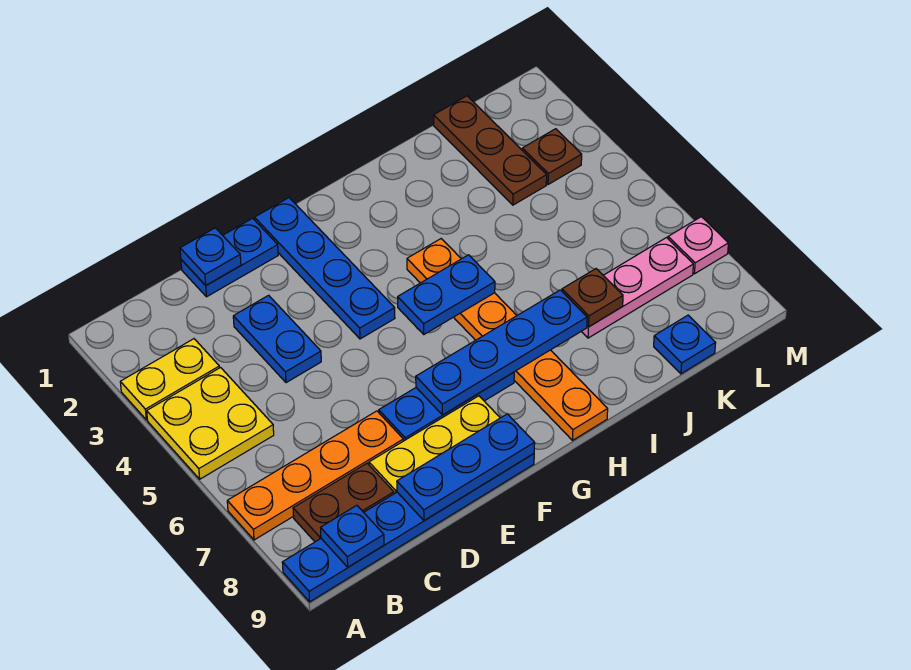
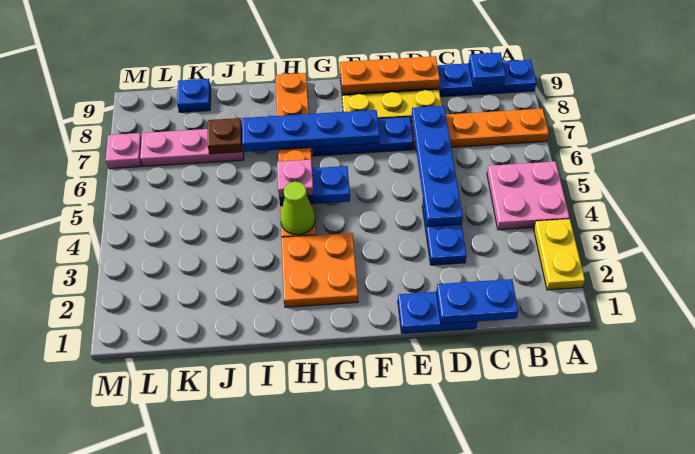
yellow 1x2 plate [120,339,219,420] -> yellow 1x2 plate turned to [534,219,585,290]
yellow 2x2 plate [147,368,274,479] -> pink 2x2 plate [487,162,570,230]
brown 1x2 plate [293,463,394,542] -> none
blue 1x1 plate [180,228,241,285] -> blue 1x2 plate [436,279,519,324]
blue 1x3 plate [397,414,535,521] -> orange 1x3 plate [340,56,440,94]
blue 1x4 plate [255,198,395,339] -> blue 1x4 plate moved to [412,106,463,226]
none -> orange 2x2 plate [281,233,358,307]
none -> lime 1x1 cone [280,182,315,235]
none -> pink 1x1 plate [277,160,314,198]
brown 1x3 plate [434,96,547,205] -> none
brown 1x1 plate [522,129,582,185] -> none

